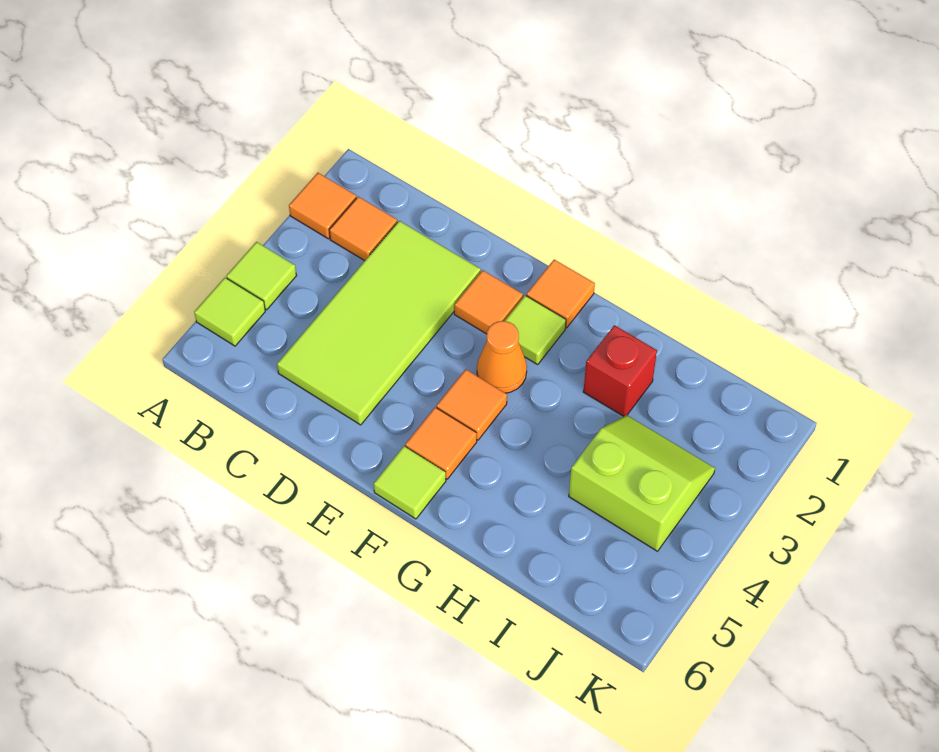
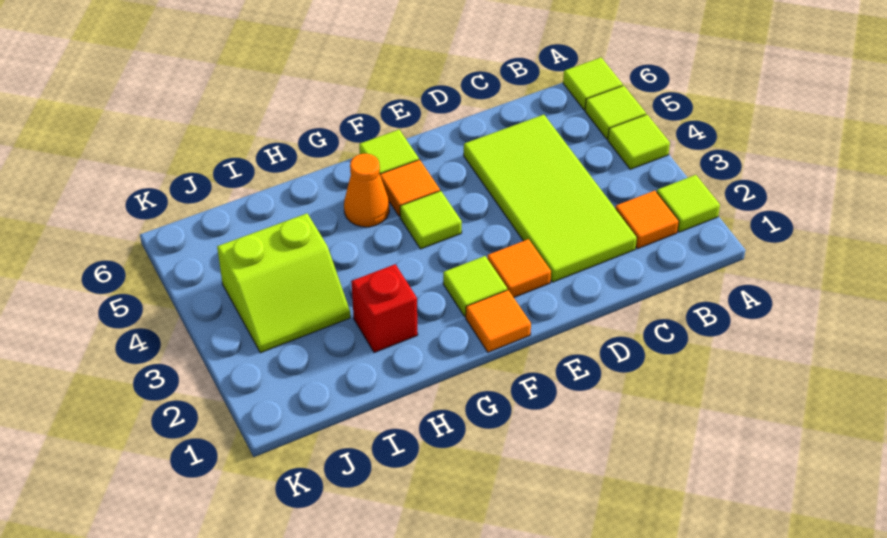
orange 1x1 tile [289,173,356,239] -> lime 1x1 tile [657,175,720,232]
none -> lime 1x1 tile [563,58,623,110]
orange 1x1 cone [477,321,527,393] -> orange 1x1 cone moved to [344,154,389,227]
orange 1x1 tile [437,369,507,440] -> lime 1x1 tile [400,191,462,249]

